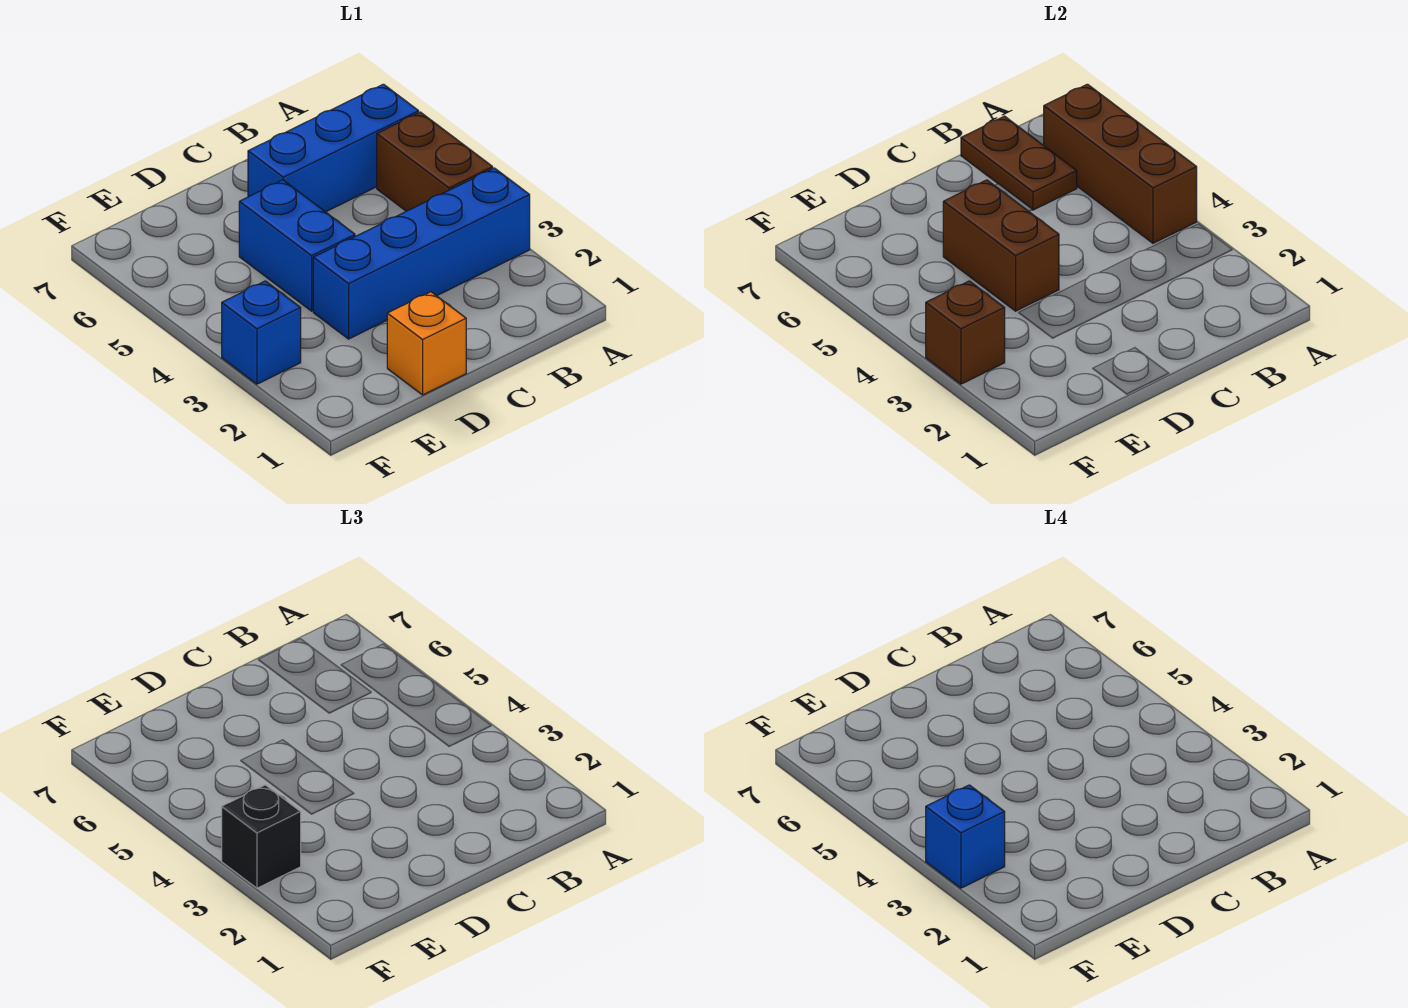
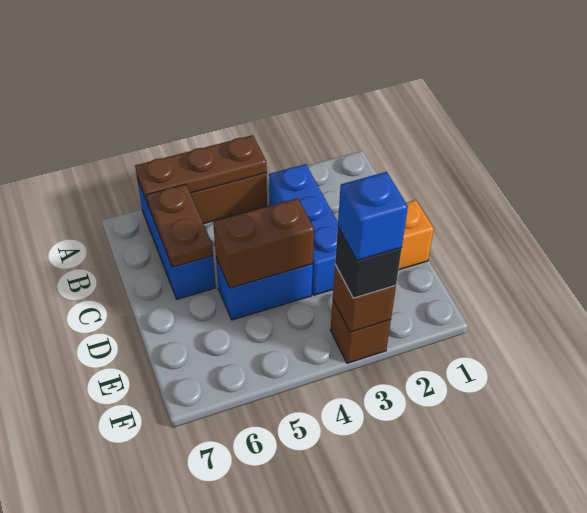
blue 1x4 brick [313,168,530,339] -> blue 1x3 brick [269,164,338,295]
brown 1x3 brick [1044,84,1197,243] -> brown 1x3 plate [135,135,267,204]
brown 1x2 plate [961,116,1077,210] -> brown 1x2 plate turned to [147,184,213,267]
blue 1x1 brick [222,281,301,384] -> brown 1x1 brick [330,300,391,363]

